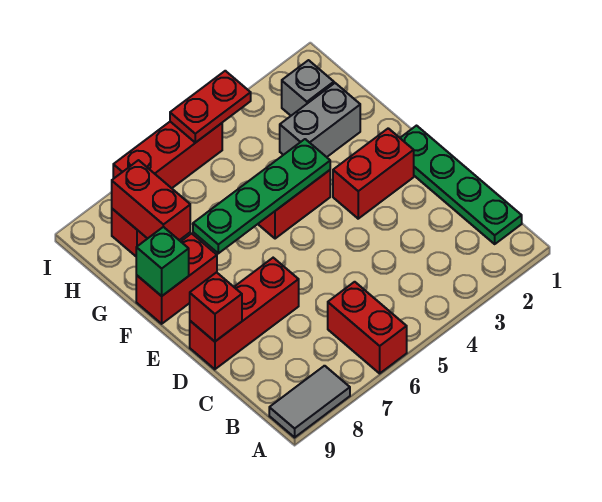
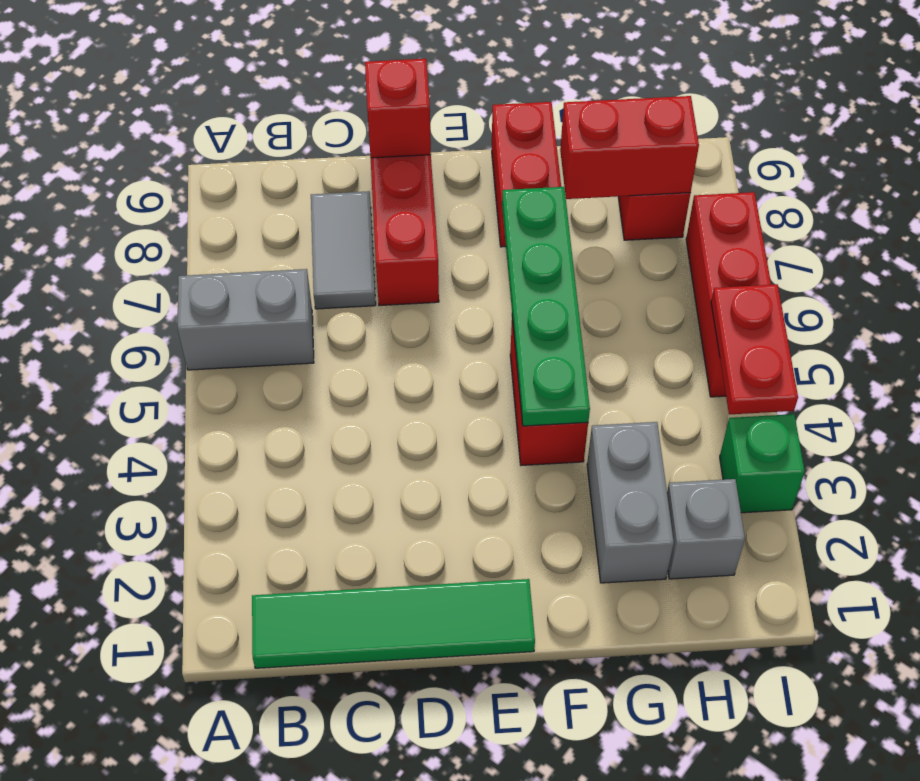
red 1x2 brick [328,282,407,373] -> grey 1x2 brick [178,269,314,370]
grey 1x2 tile [269,366,350,437] -> grey 1x2 tile moved to [311,191,376,309]
green 1x4 plate [400,126,522,244] -> green 1x4 tile [252,579,535,668]
red 1x2 brick [333,128,414,219] -> none
green 1x1 brick [136,227,189,296] -> green 1x1 brick moved to [720,414,805,513]

